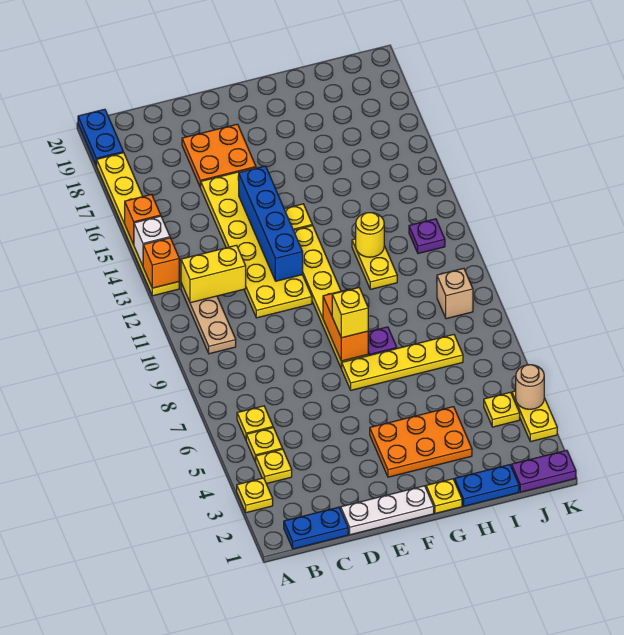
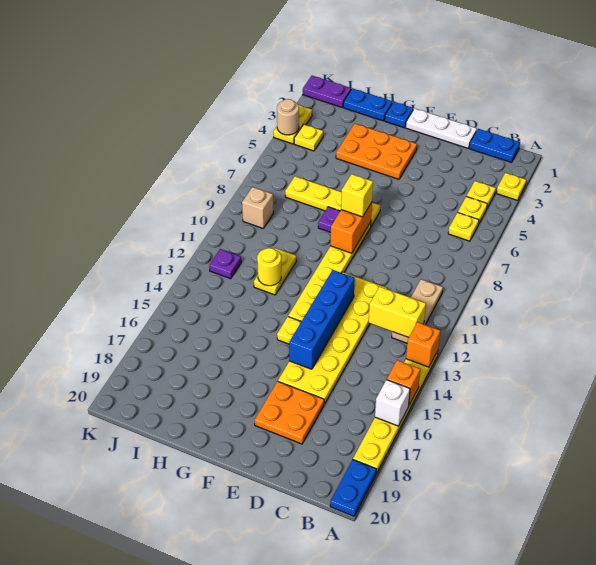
white 1x1 brick [134,216,170,266] -> white 1x1 brick moved to [375,380,410,426]
yellow 1x1 plate [426,479,462,513] -> blue 1x1 plate [385,102,413,128]

